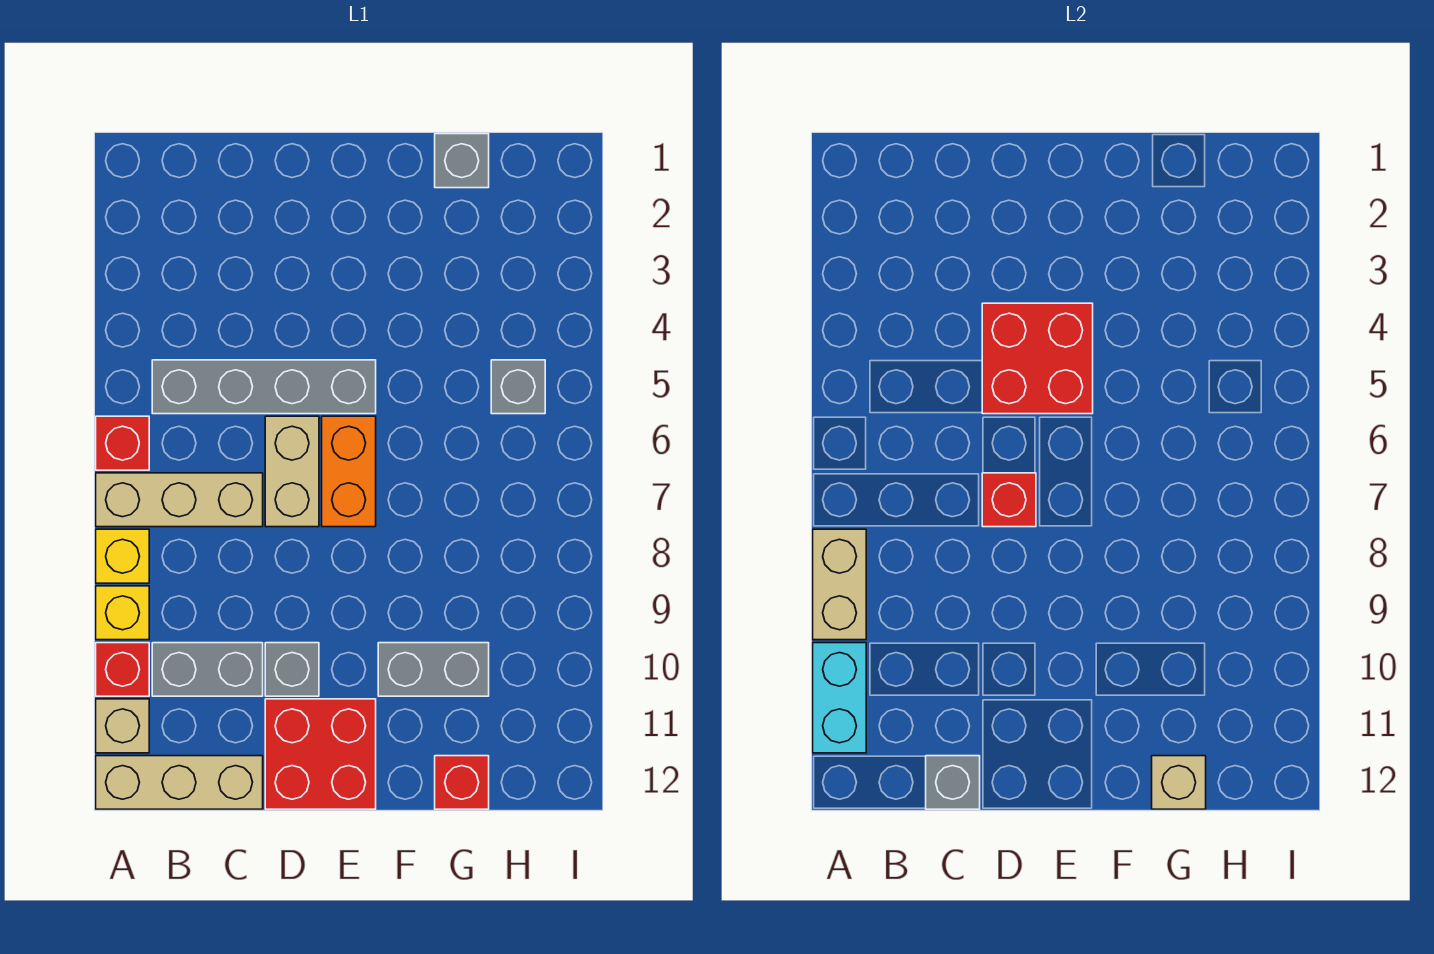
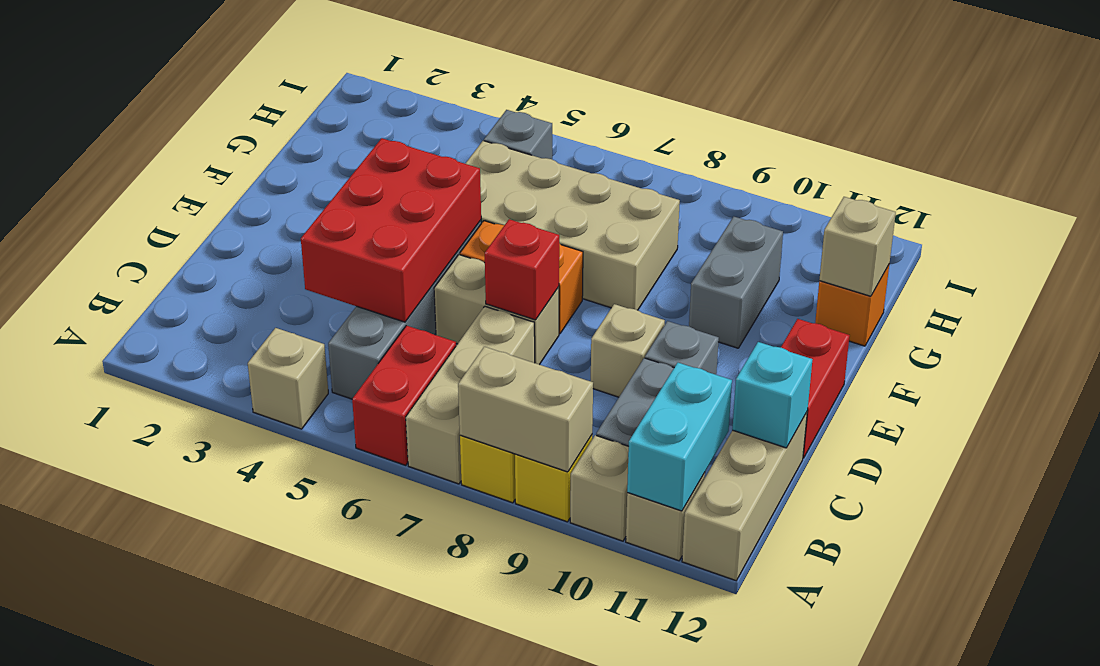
none -> tan 1x1 brick [248,328,328,429]
red 1x1 brick [96,416,149,470] -> red 1x2 brick [352,326,456,465]
red 1x1 brick [96,643,149,696] -> tan 1x1 brick [570,435,629,541]
cyan 1x2 brick [813,643,866,753] -> cyan 1x2 brick turned to [627,363,732,511]
grey 1x1 brick [926,756,980,809] -> cyan 1x1 brick [732,342,812,448]
red 2x2 brick [982,303,1093,414] -> red 2x3 brick [301,138,481,322]
none -> tan 1x1 brick [591,304,665,397]
red 2x2 brick [265,699,376,809] -> red 1x2 brick [781,319,850,458]
none -> tan 2x4 brick [465,141,680,310]
grey 1x1 brick [435,134,489,188] -> none
red 1x1 brick [435,756,489,809] -> orange 1x1 brick [815,265,889,346]

